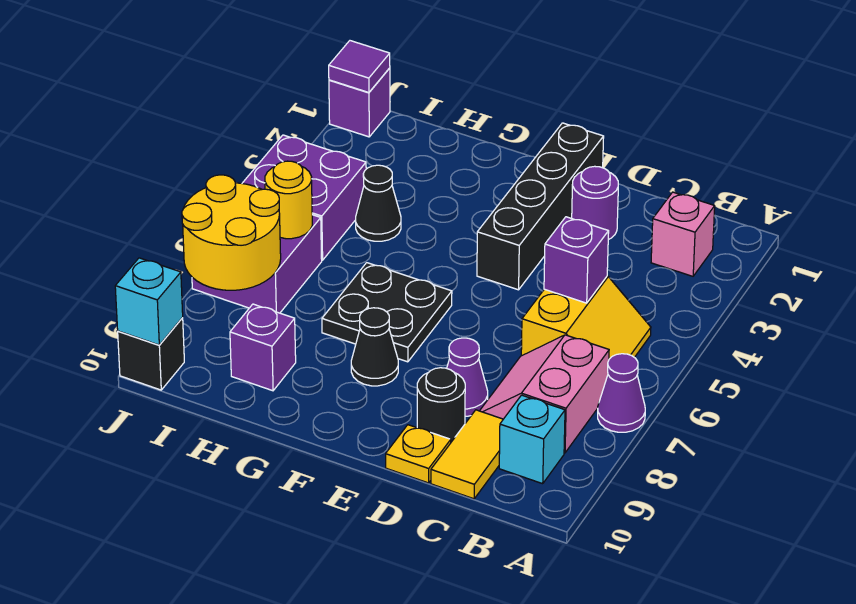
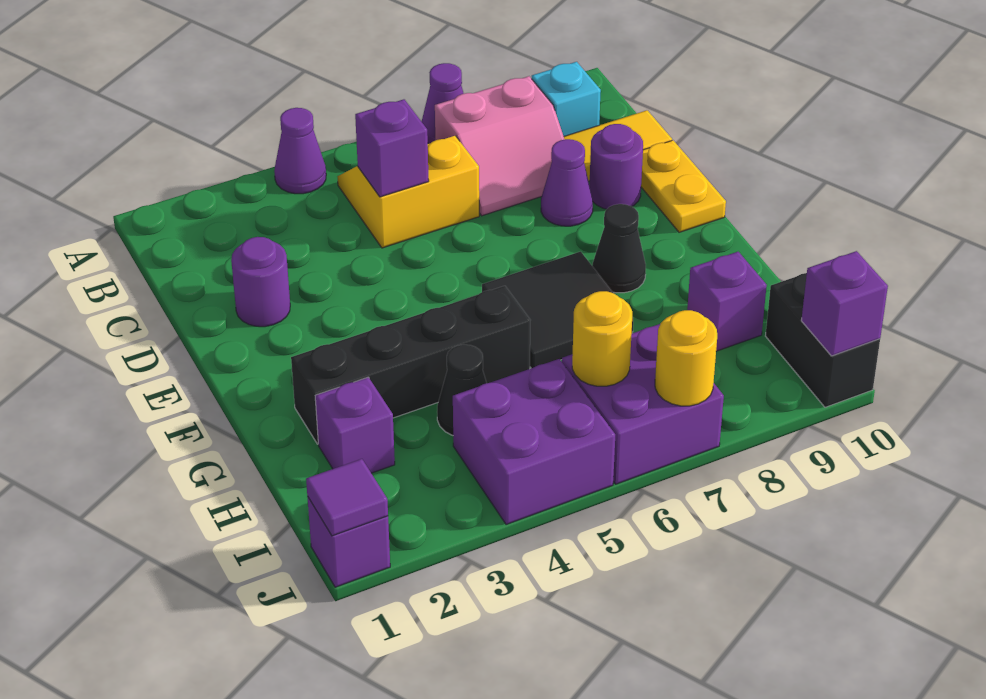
none -> purple 1x1 cone [274,108,326,194]
pink 1x1 brick [651,192,715,276] -> none
black 1x1 round brick [417,368,465,442] -> purple 1x1 round brick [589,124,643,209]
yellow 1x1 plate [386,425,451,483] -> yellow 1x2 plate [641,140,726,232]
black 1x4 brick [477,123,604,290] -> black 1x4 brick moved to [291,286,531,444]
black 2x2 plate [322,263,452,362] -> black 2x2 tile [482,252,633,368]
none -> purple 1x1 brick [315,377,395,473]
yellow 2x2 round brick [182,175,281,290] -> yellow 1x1 round brick [655,310,717,406]
black 1x1 brick [118,318,184,390] -> black 1x2 brick [766,273,880,407]
cyan 1x1 brick [115,258,183,345] -> purple 1x1 brick [801,251,888,356]

